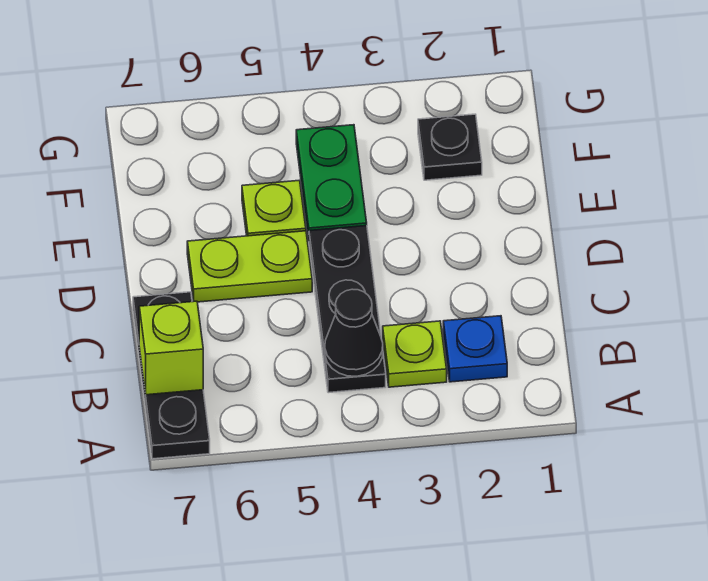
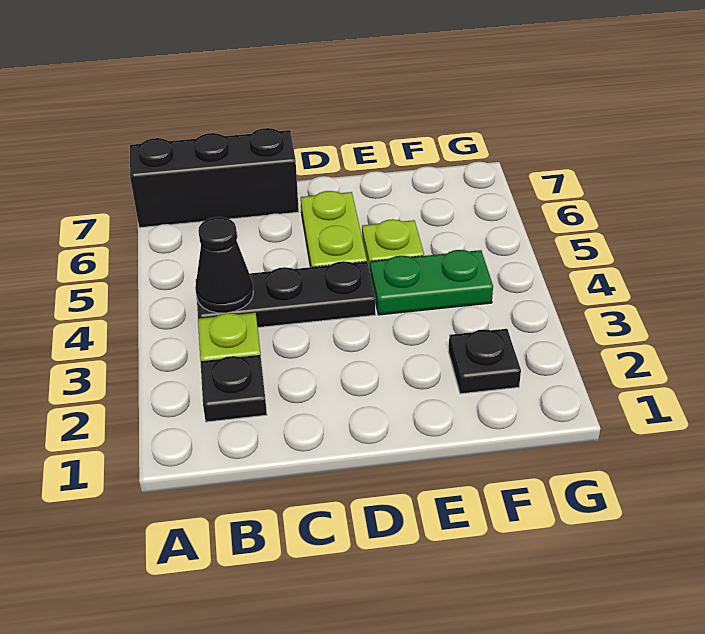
black 1x3 plate [133,292,210,459] -> black 1x3 brick [130,128,299,228]
blue 1x1 plate [443,316,507,382] -> black 1x1 plate [200,355,267,422]
lime 1x1 brick [139,301,203,395] -> none

